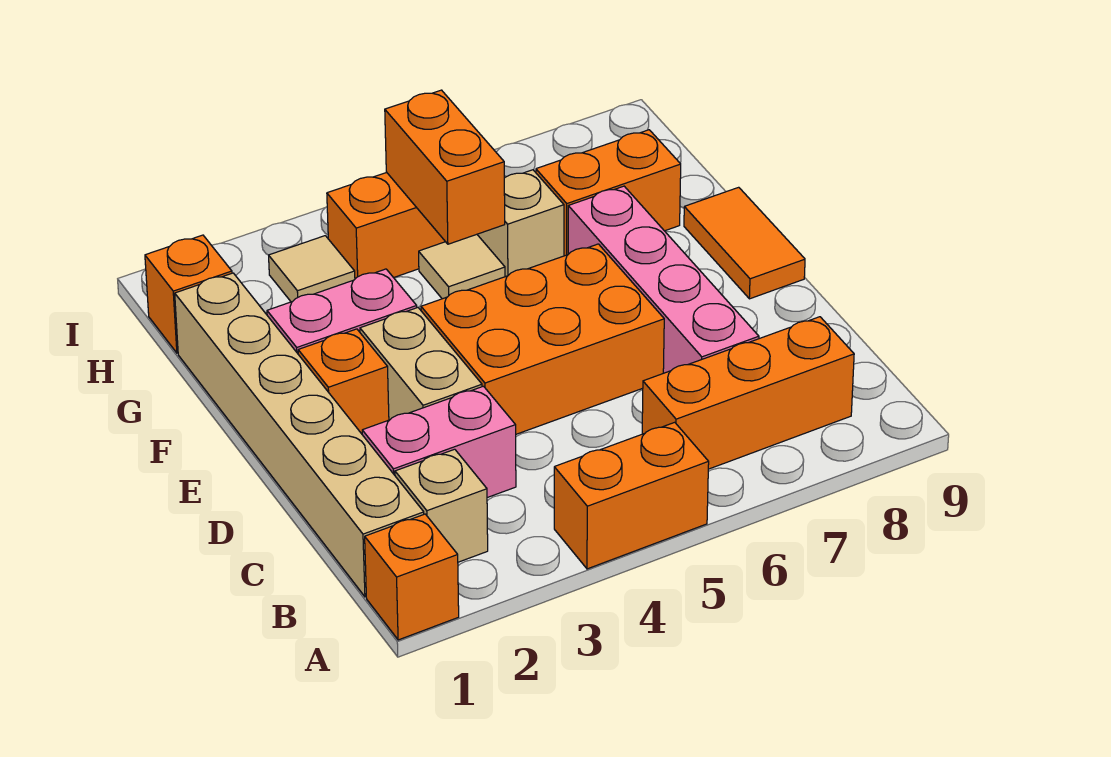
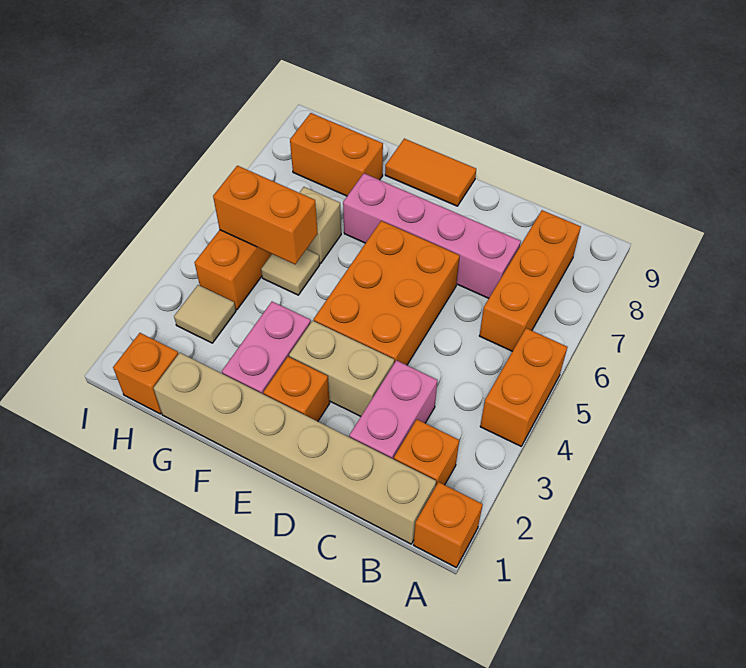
tan 1x1 brick [395,449,488,562] -> orange 1x1 brick [394,420,459,485]
orange 1x2 brick [536,130,681,256] -> orange 1x2 brick turned to [290,113,383,196]

